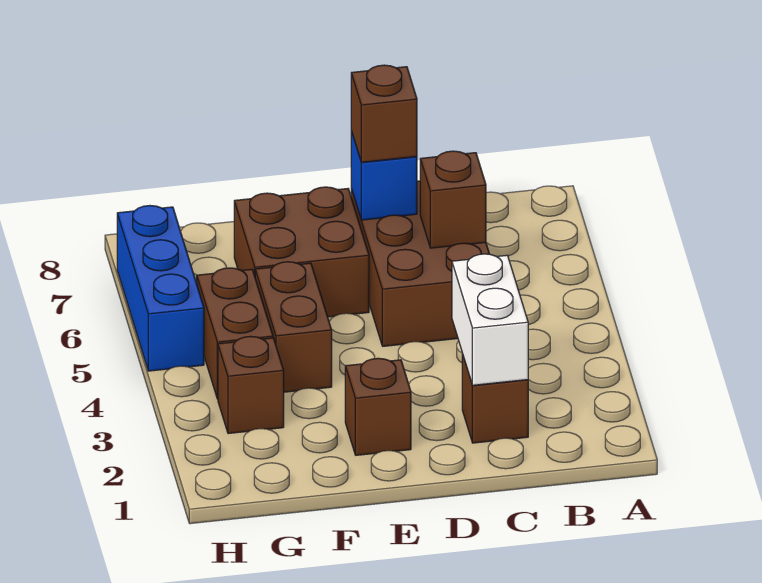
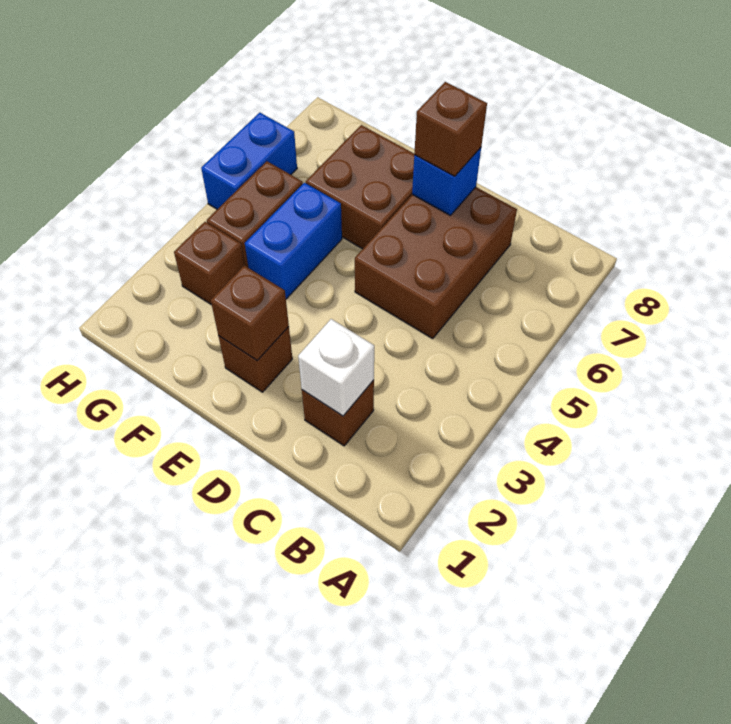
white 1x2 brick [452,254,528,385] -> white 1x1 brick [298,319,374,416]
brown 1x1 brick [420,151,486,248] -> brown 1x1 brick moved to [211,265,289,361]
brown 1x2 brick [255,262,332,392] -> blue 1x2 brick [245,183,342,299]
blue 1x3 brick [117,206,204,371] -> blue 1x2 brick [201,113,297,209]

